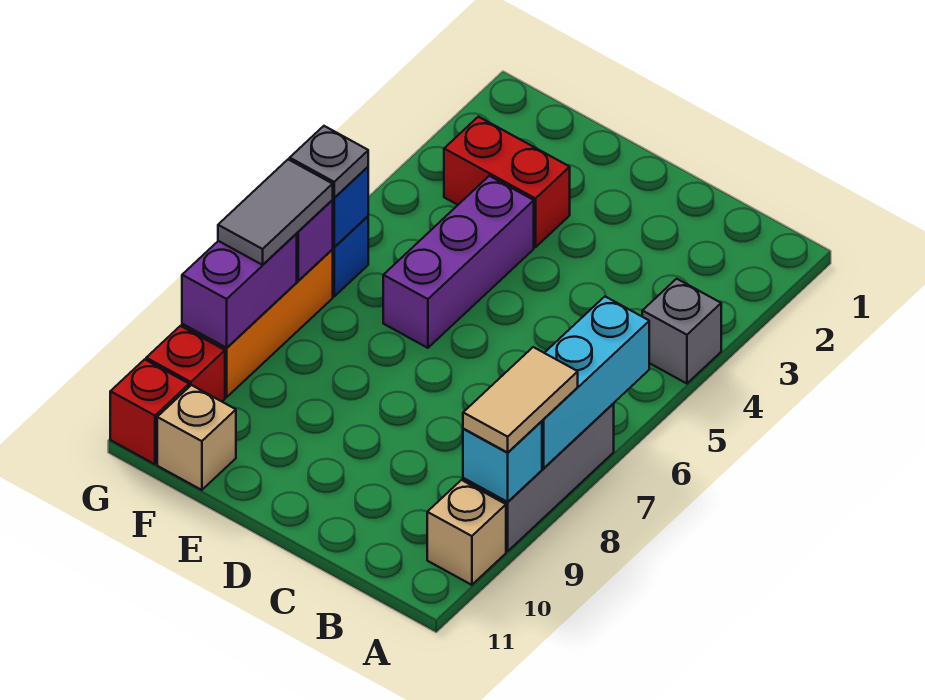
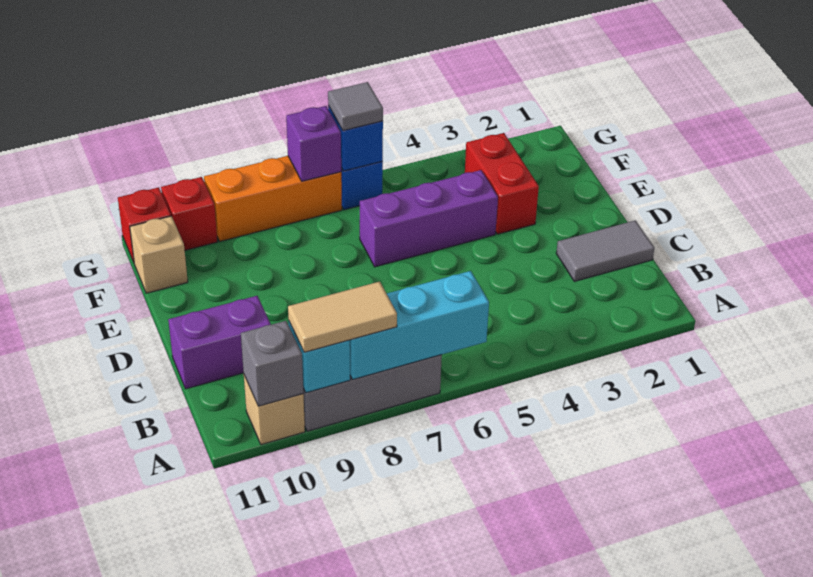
grey 1x1 brick [642,279,721,384] -> grey 1x1 brick moved to [241,321,303,406]
grey 1x1 plate [290,126,368,198] -> grey 1x1 tile [328,82,383,131]
grey 1x2 tile [218,159,333,265] -> grey 1x2 tile moved to [556,220,654,281]
purple 1x2 brick [182,234,297,348] -> purple 1x2 brick moved to [168,296,271,389]

